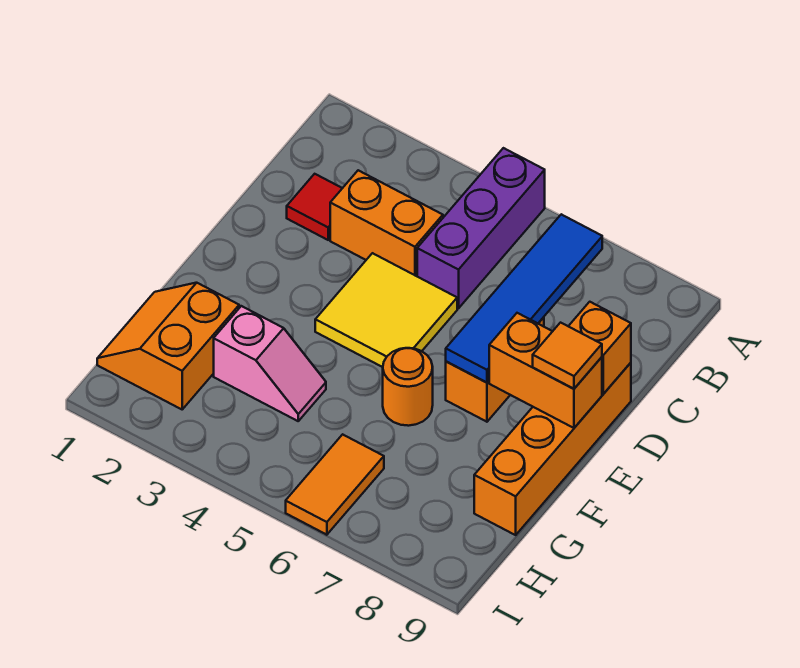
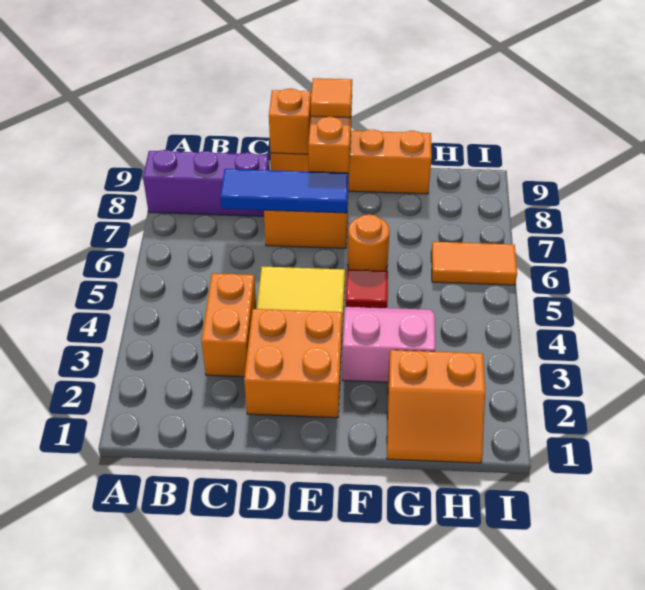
purple 1x3 brick [417,148,545,308] -> purple 1x3 brick moved to [143,150,269,216]
blue 1x4 tile [446,214,602,383] -> blue 1x3 tile [220,169,349,213]
red 1x1 tile [287,174,342,240] -> red 1x1 tile moved to [346,269,388,308]
none -> orange 2x2 brick [244,309,342,418]
pink 1x2 slope [214,306,326,421] -> pink 2x2 slope [342,307,435,382]

